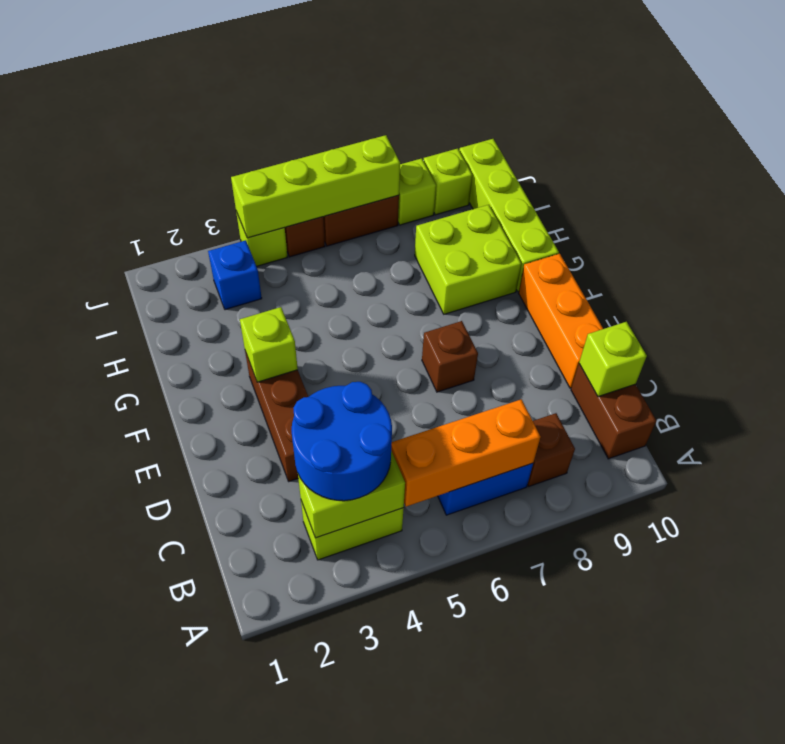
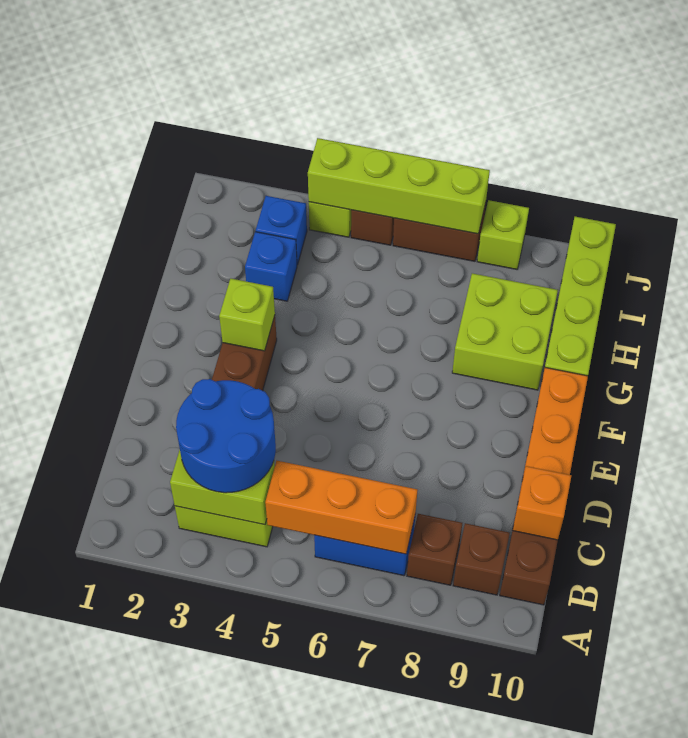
lime 1x1 brick [579,322,647,397] -> orange 1x1 brick [513,466,571,540]
brown 1x1 brick [422,321,478,392] -> brown 1x1 brick moved to [453,523,510,595]
none -> blue 1x1 brick [245,232,297,301]
lime 1x1 brick [424,148,472,215] -> none

